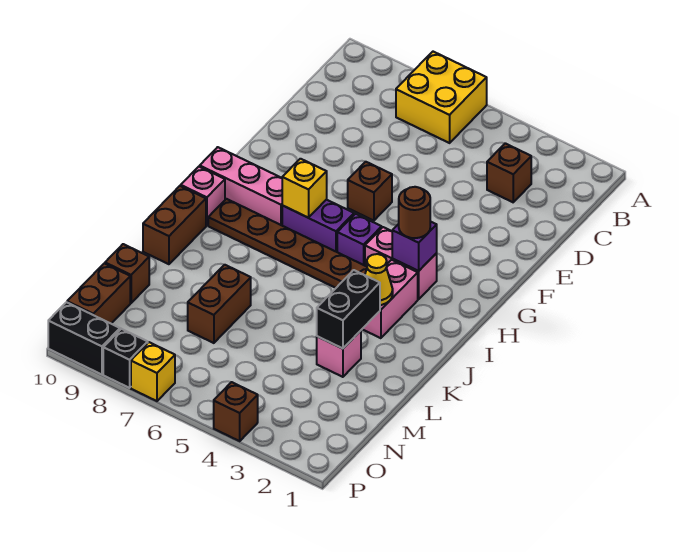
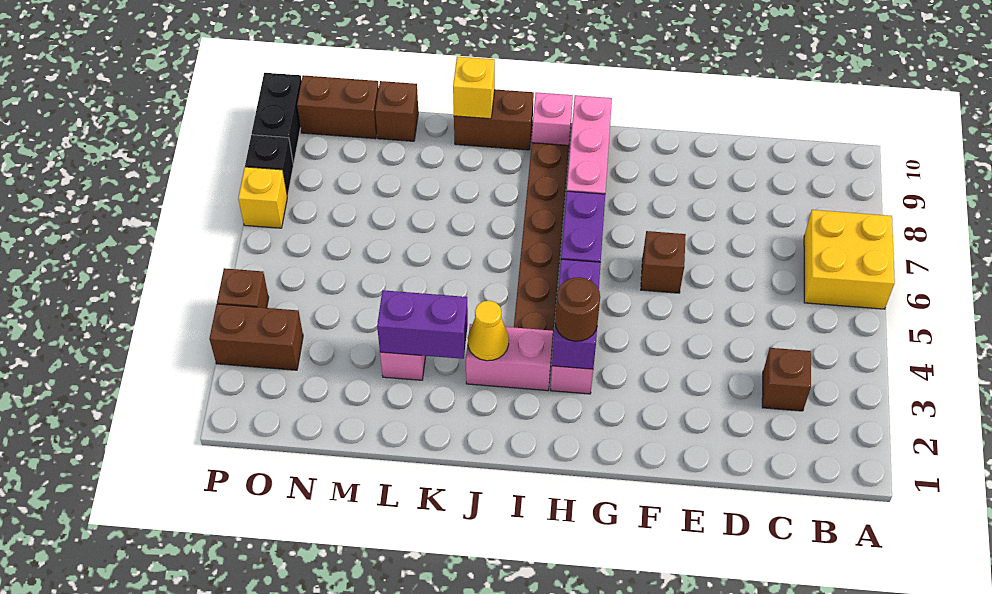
yellow 1x1 brick [282,159,327,218] -> yellow 1x1 brick moved to [453,57,495,119]
black 1x2 brick [317,270,380,349] -> purple 1x2 brick [377,290,468,359]
brown 1x2 brick [188,265,251,343] -> brown 1x2 brick moved to [209,304,303,370]

